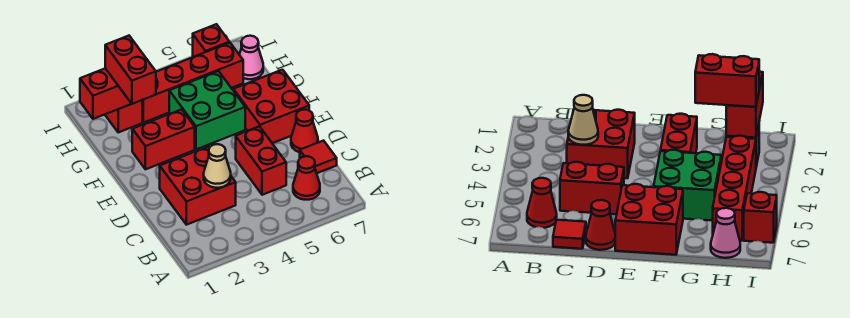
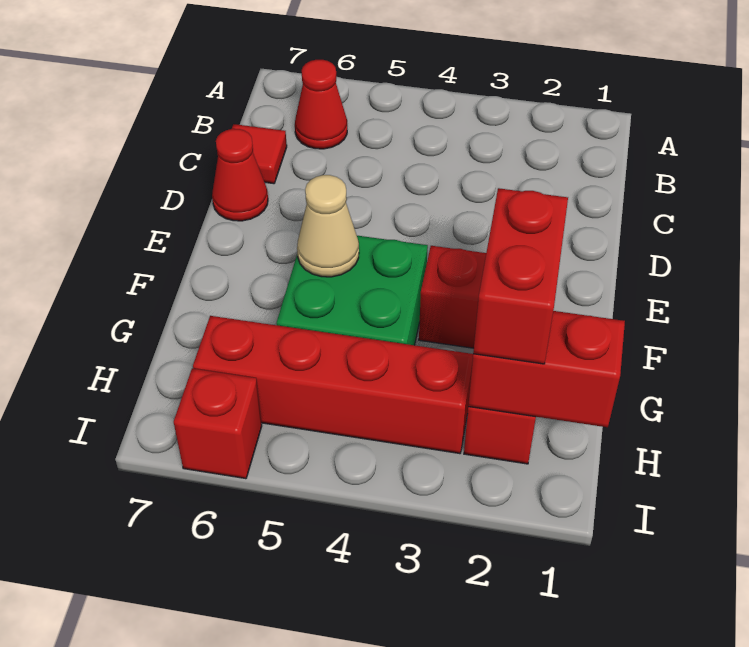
red 2x2 brick [160,146,236,225] -> none
tan 1x1 cone [204,144,231,188] -> tan 1x1 cone moved to [297,175,359,277]
red 1x2 brick [236,126,286,195] -> none
red 2x2 brick [233,70,309,143] -> none
pink 1x1 cone [239,36,263,79] -> none

